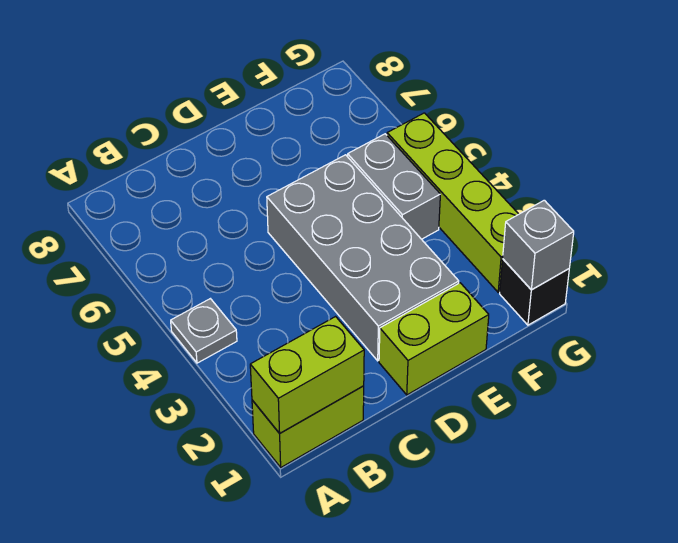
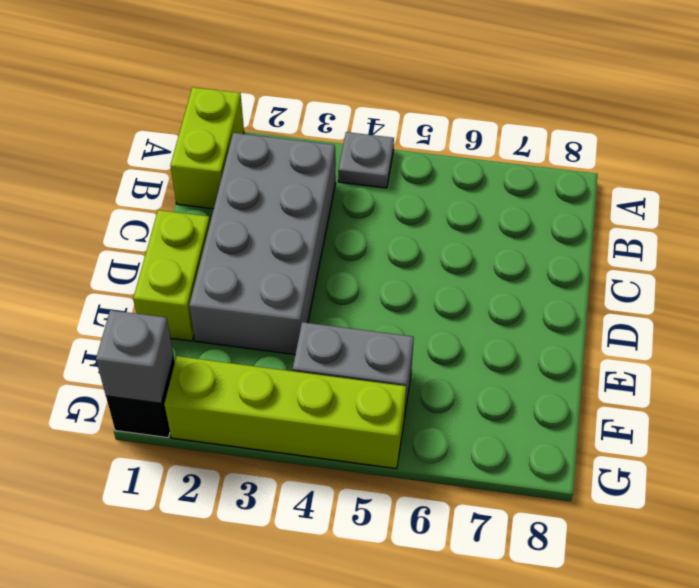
lime 1x2 brick [250,317,364,433] -> none
grey 2x4 brick [267,155,459,361] -> grey 2x4 brick turned to [189,133,336,354]

